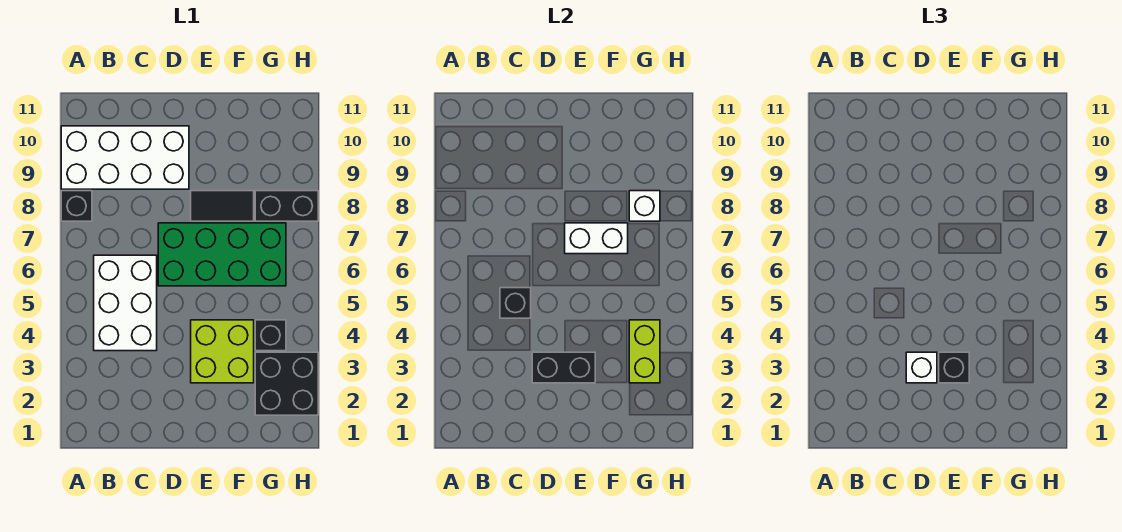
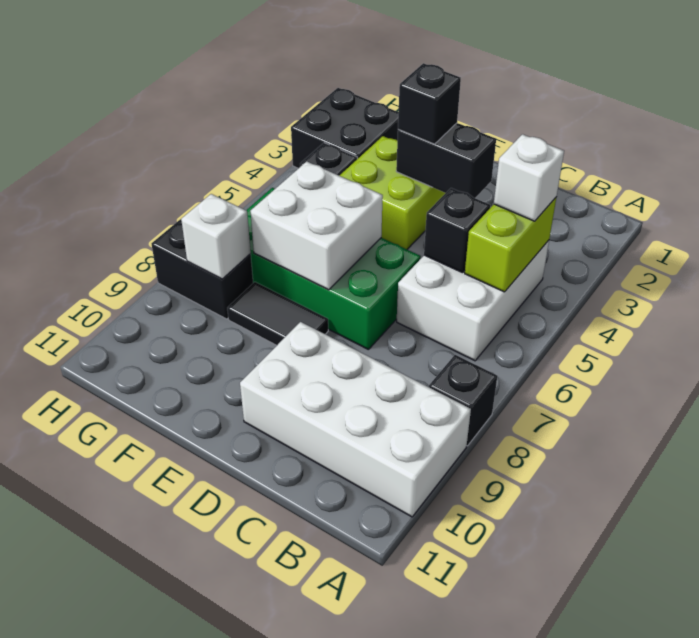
white 1x1 brick [906,352,937,383] -> white 1x1 brick moved to [494,134,564,221]
white 1x2 brick [565,223,628,254] -> white 2x2 brick [250,161,383,290]
lime 1x2 brick [629,320,660,383] -> lime 1x2 brick moved to [465,198,556,292]

